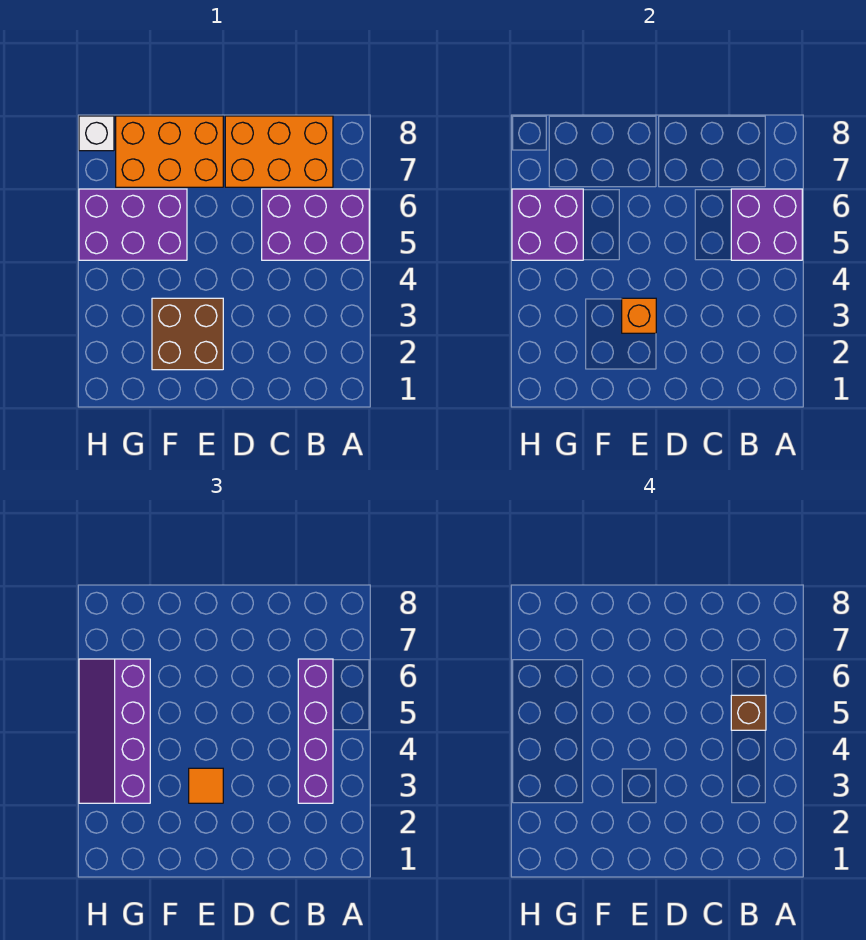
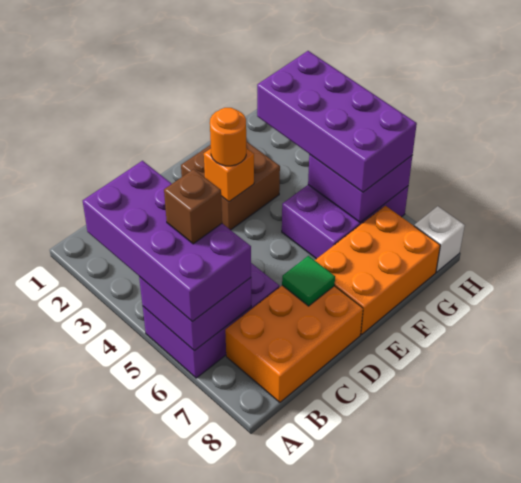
purple 1x4 brick [298,659,333,803] -> purple 2x4 brick [83,161,251,322]
none -> green 1x1 tile [282,256,335,306]
orange 1x1 tile [189,768,223,803] -> orange 1x1 round brick [210,108,246,166]
purple 2x4 slope [79,659,150,803] -> purple 2x4 brick [257,51,417,192]

